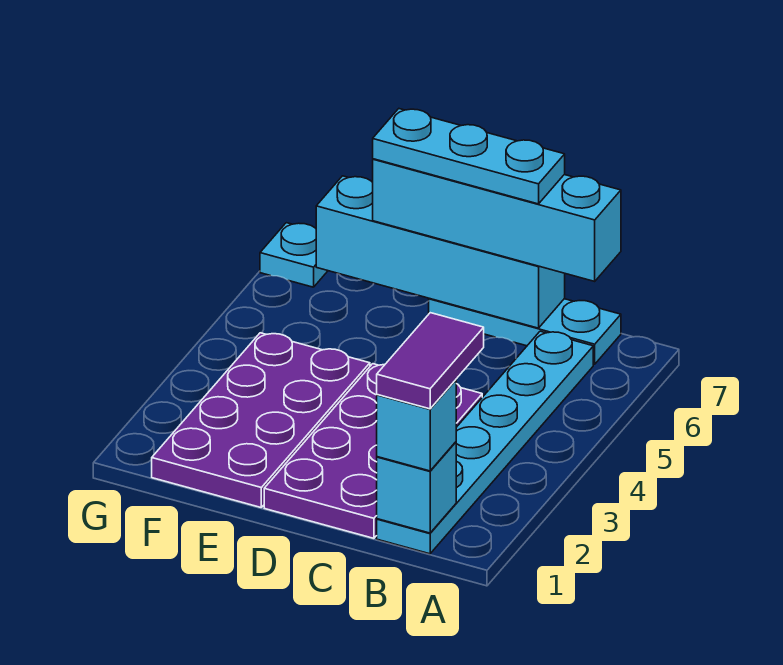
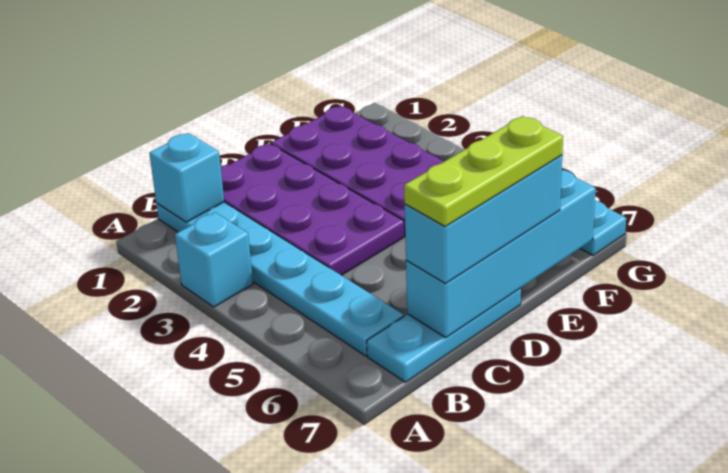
cyan 1x1 brick [377,380,456,471] -> cyan 1x1 brick moved to [175,212,253,307]
purple 1x2 tile [377,313,484,409] -> none
cyan 1x4 brick [373,159,621,281] -> cyan 1x3 brick [405,155,562,284]
cyan 1x3 plate [373,109,565,204] -> lime 1x3 plate [404,116,563,227]

